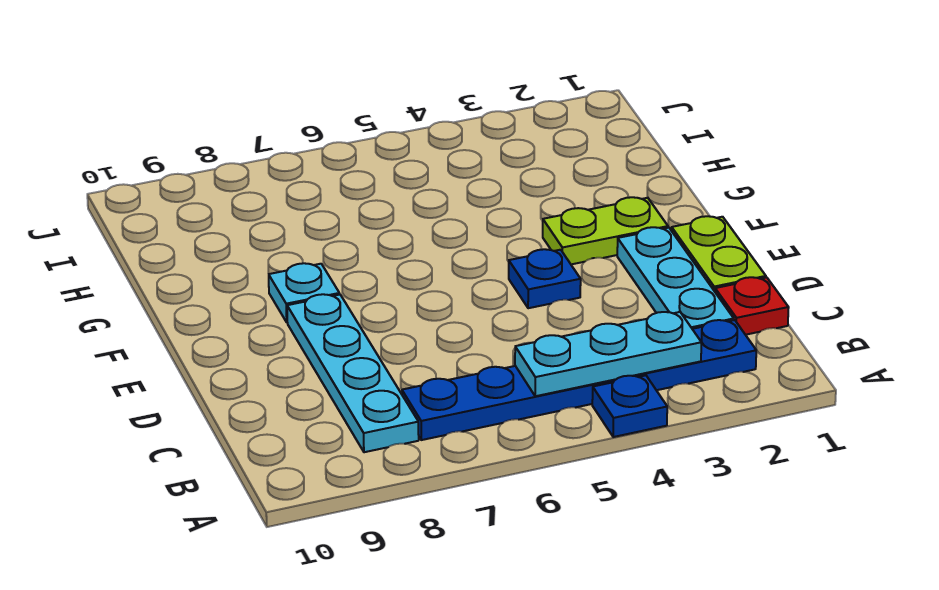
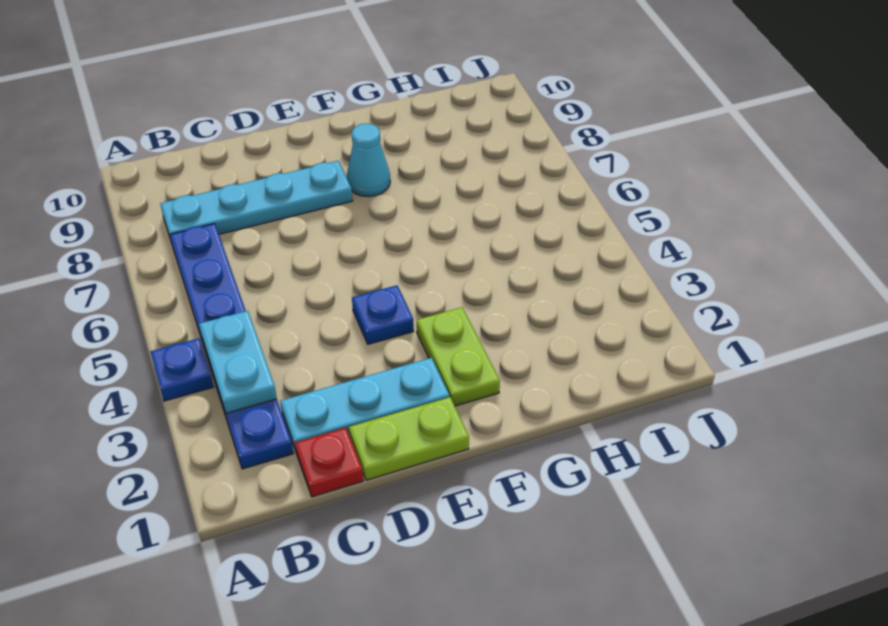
cyan 1x3 plate [515,312,701,396] -> cyan 1x2 plate [199,311,277,413]
cyan 1x1 plate [269,263,339,322] -> cyan 1x1 cone [347,124,390,197]

